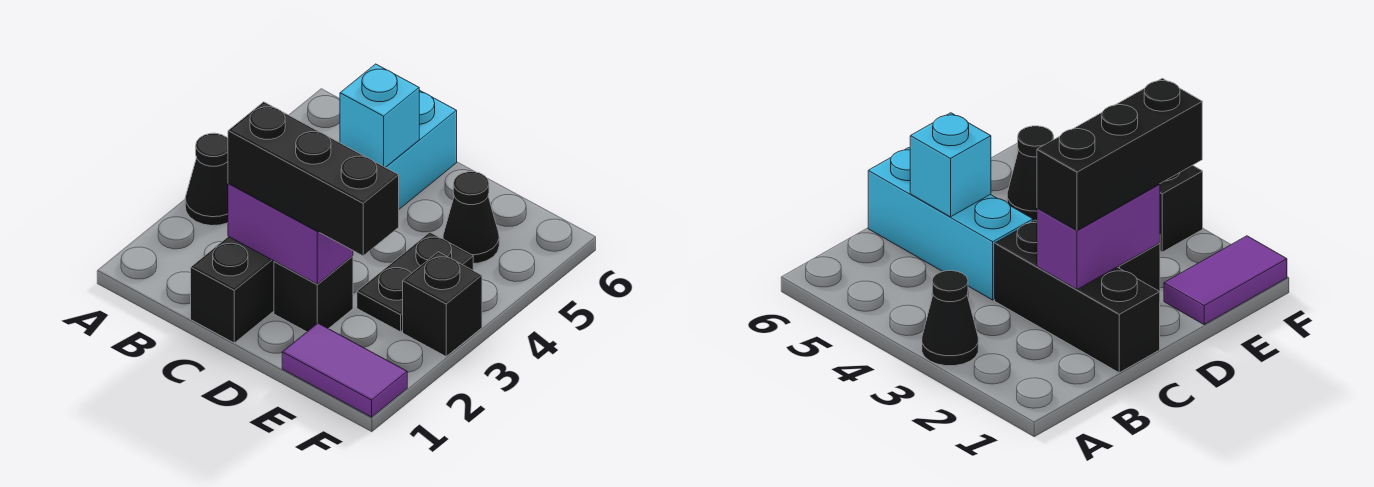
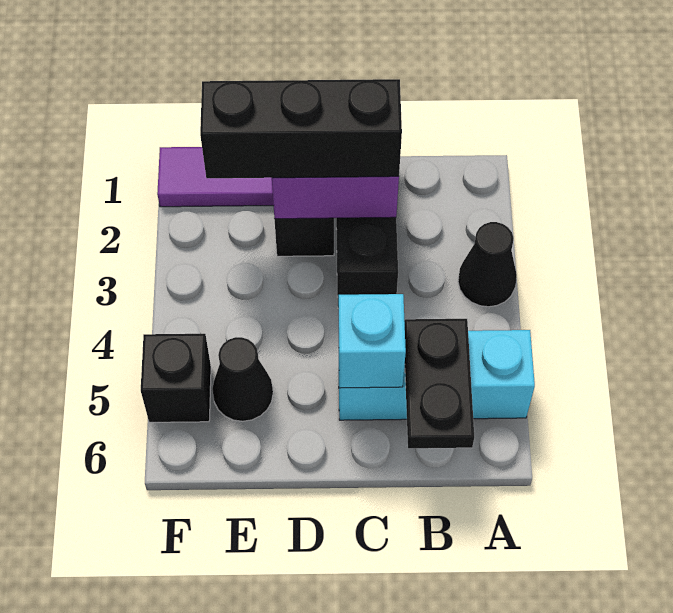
cyan 1x3 brick [386,90,457,209] -> cyan 1x3 brick turned to [339,330,535,420]
black 1x2 plate [357,232,473,332] -> black 1x2 plate moved to [404,319,474,448]
black 1x1 brick [403,252,482,356] -> black 1x1 brick moved to [141,334,211,422]

